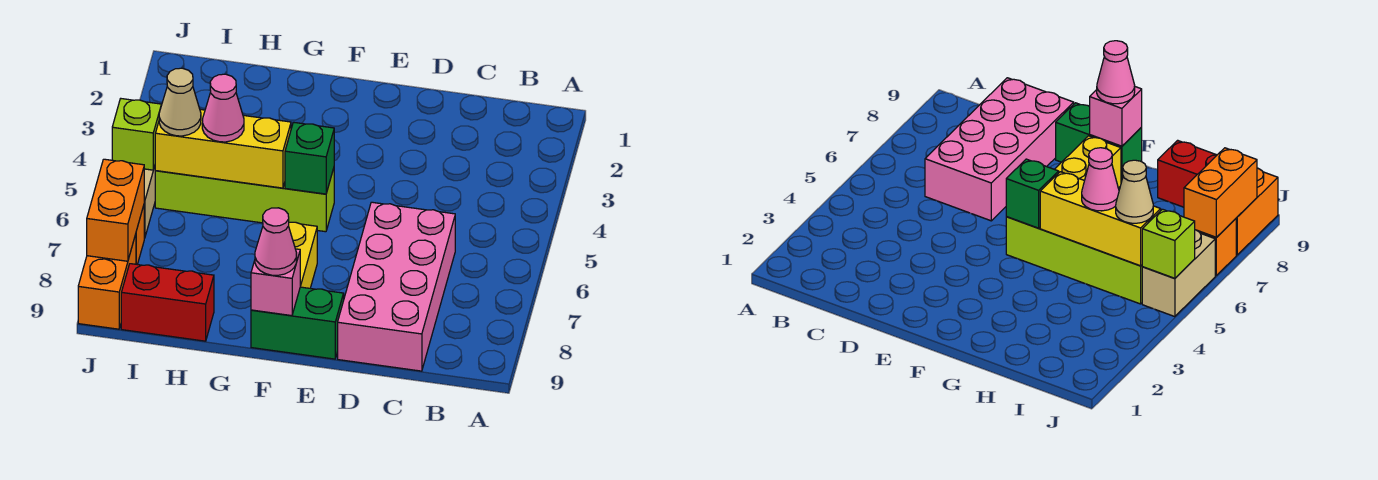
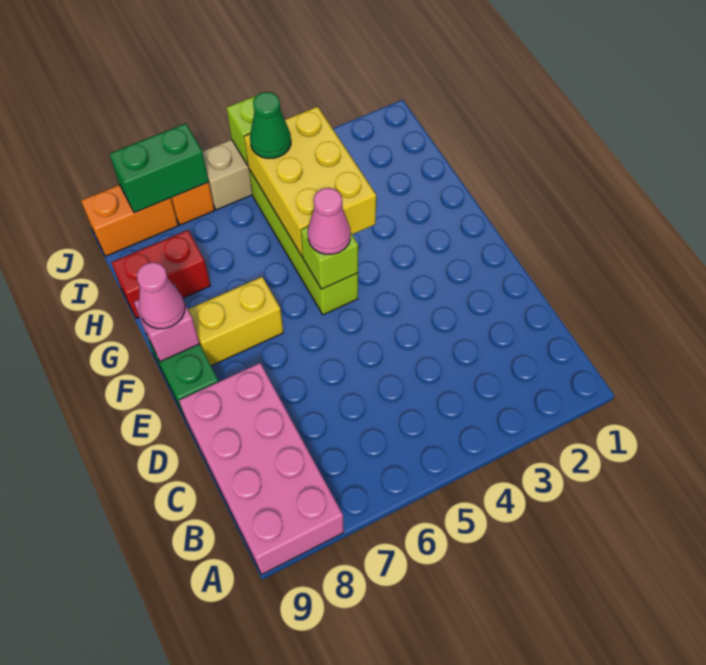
pink 2x4 brick [338,202,455,371] -> pink 2x4 brick turned to [179,363,344,575]
green 1x1 brick [285,122,334,194] -> lime 1x1 brick [301,226,358,289]
yellow 1x3 brick [155,109,291,188] -> yellow 2x3 brick [244,106,376,257]
pink 1x1 cone [202,74,244,142] -> pink 1x1 cone moved to [308,188,350,254]
red 1x2 brick [121,264,214,341] -> red 1x2 brick turned to [111,230,211,318]
tan 1x1 cone [159,68,201,136] -> green 1x1 cone [250,92,291,158]
orange 1x2 brick [87,159,144,261] -> green 1x2 brick [110,123,209,213]

